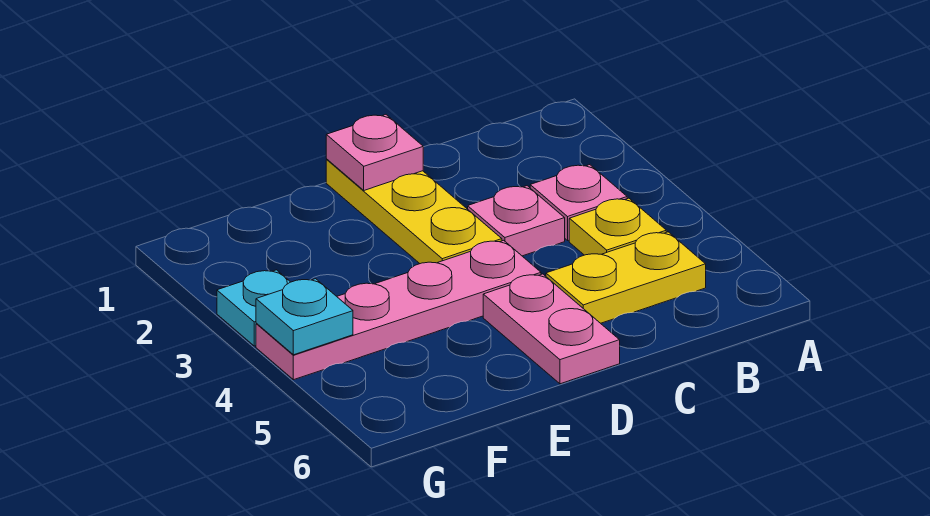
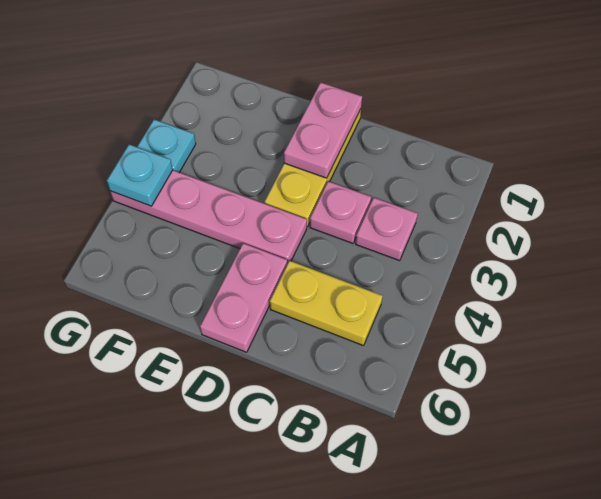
yellow 1x1 plate [569,198,666,255] -> none
pink 1x1 plate [326,115,423,190] -> pink 1x2 plate [284,83,362,178]

